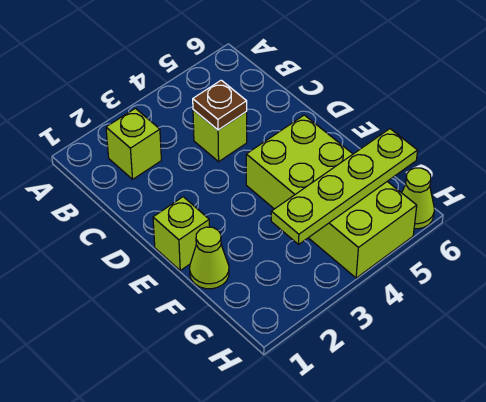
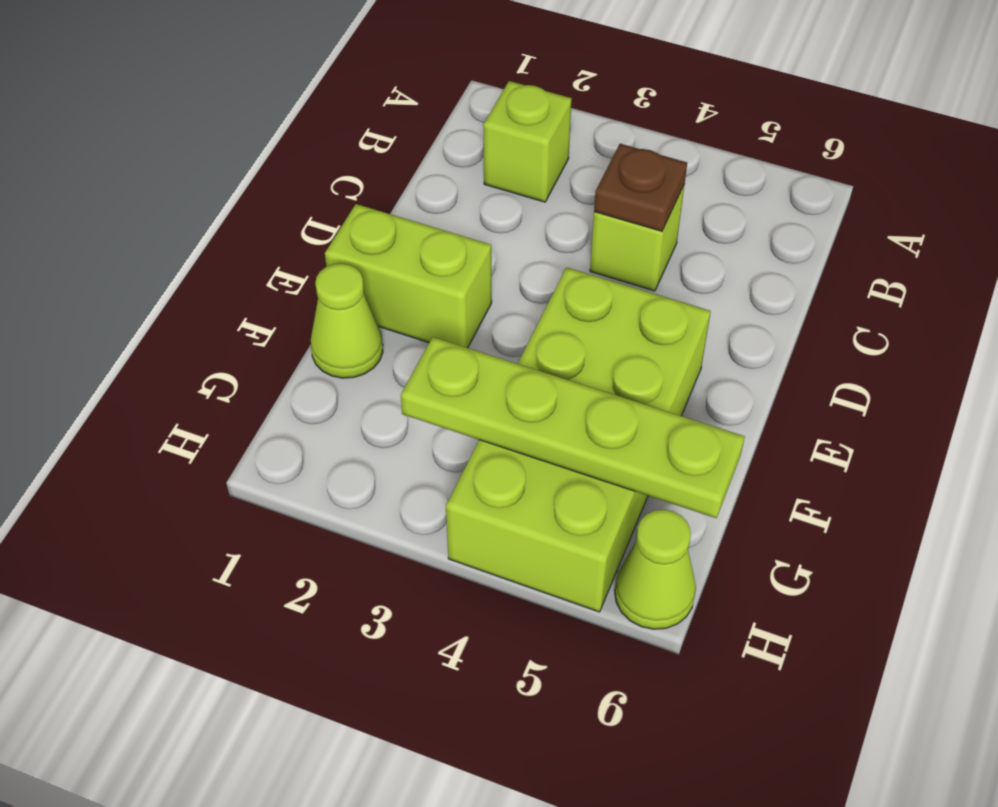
lime 1x1 brick [153,197,209,270] -> lime 1x2 brick [325,204,492,348]

